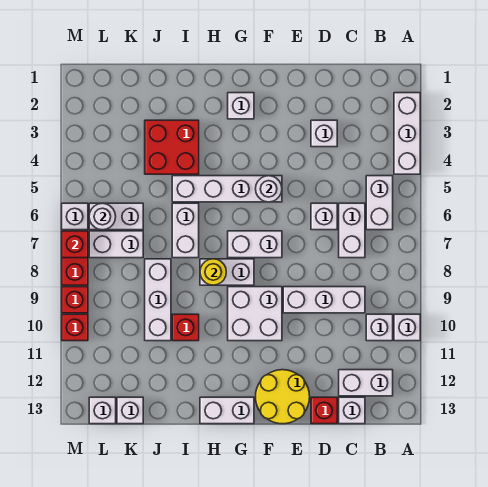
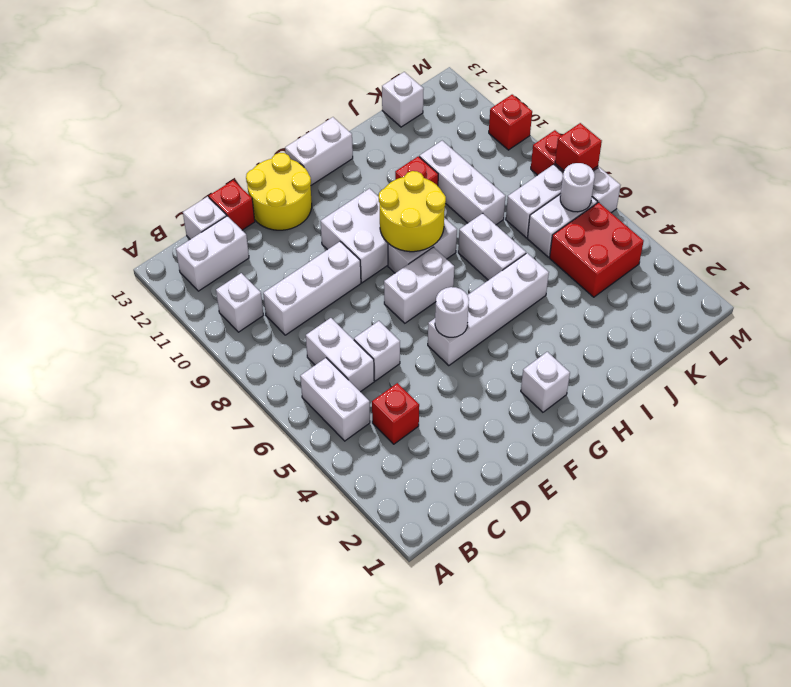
white 1x3 brick [394,93,420,174] -> none
white 1x1 brick [394,314,420,341] -> none
white 1x1 brick [311,120,337,147] -> none
yellow 1x1 round brick [200,259,226,285] -> yellow 2x2 round brick [379,171,446,252]
red 2x2 brick [145,120,199,174] -> red 2x2 brick moved to [550,202,644,297]
white 1x1 brick [89,397,116,424] -> none
red 1x1 brick [62,287,88,313] -> red 1x1 brick moved to [372,383,419,444]

